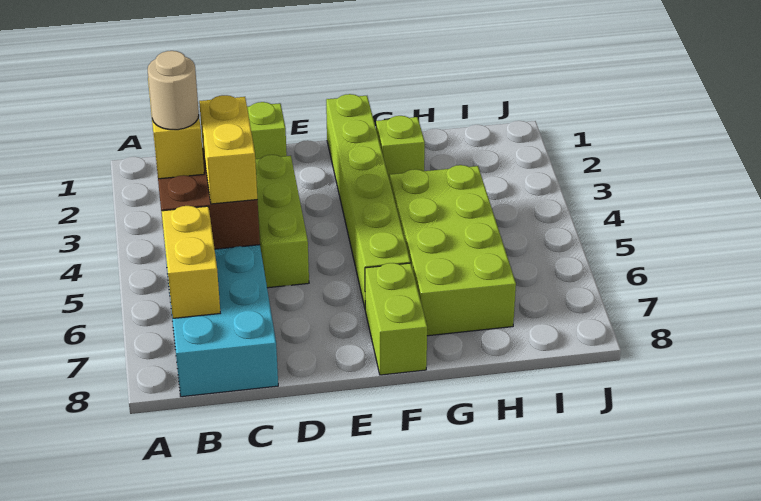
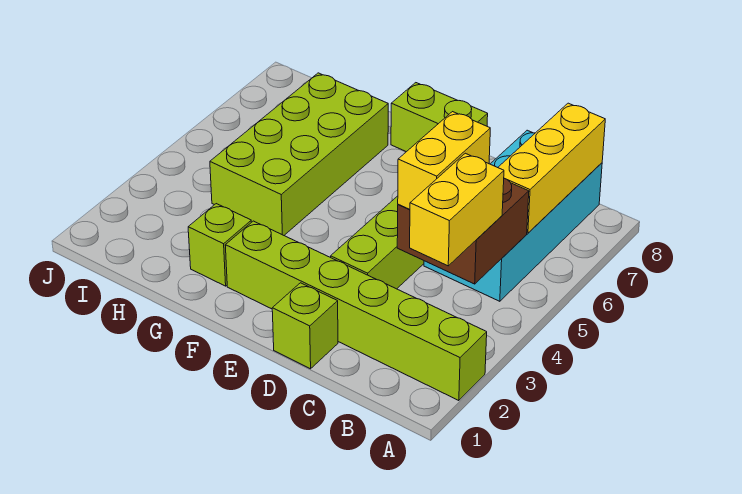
tan 1x1 round brick [148,51,199,130] -> none
yellow 1x2 brick [162,206,220,318] -> yellow 1x3 brick [498,103,605,233]
lime 1x6 brick [326,94,410,307] -> lime 1x6 brick turned to [225,221,487,401]
lime 1x2 brick [365,263,427,375] -> lime 1x2 brick turned to [391,83,488,152]

